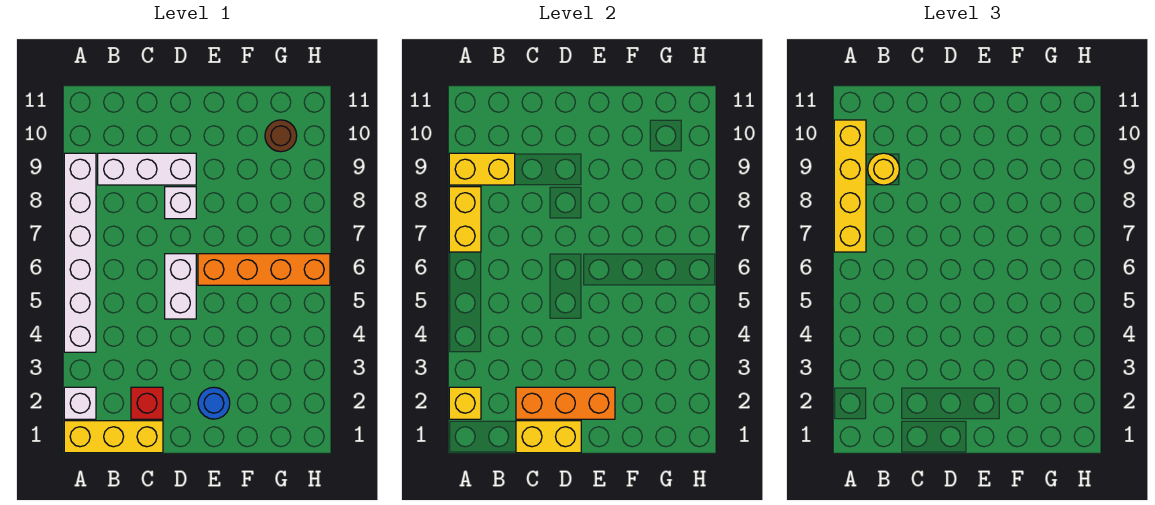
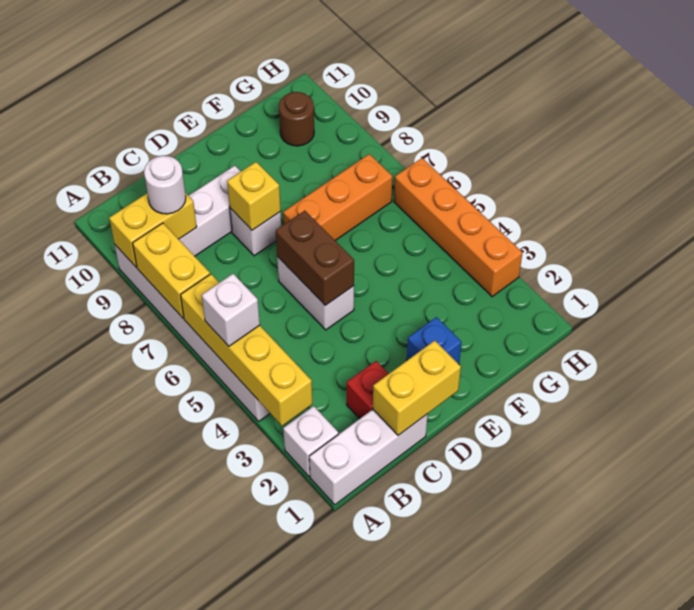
yellow 1x3 brick [64,421,163,453] -> white 1x3 brick [309,410,428,505]
yellow 1x1 brick [449,387,481,419] -> yellow 1x1 brick moved to [227,162,281,230]
none -> white 1x1 brick [202,274,260,346]
yellow 1x4 brick [834,120,866,252] -> yellow 1x4 brick moved to [181,274,312,426]
yellow 1x1 round brick [868,153,899,185] -> white 1x1 round brick [144,156,186,214]
orange 1x3 brick [516,387,615,419] -> orange 1x3 brick moved to [283,154,392,240]
none -> brown 1x2 brick [276,211,354,305]
blue 1x1 round brick [198,387,230,419] -> blue 1x1 brick [407,317,462,364]
orange 1x4 brick [198,254,330,285] -> orange 1x4 brick turned to [394,158,522,297]

